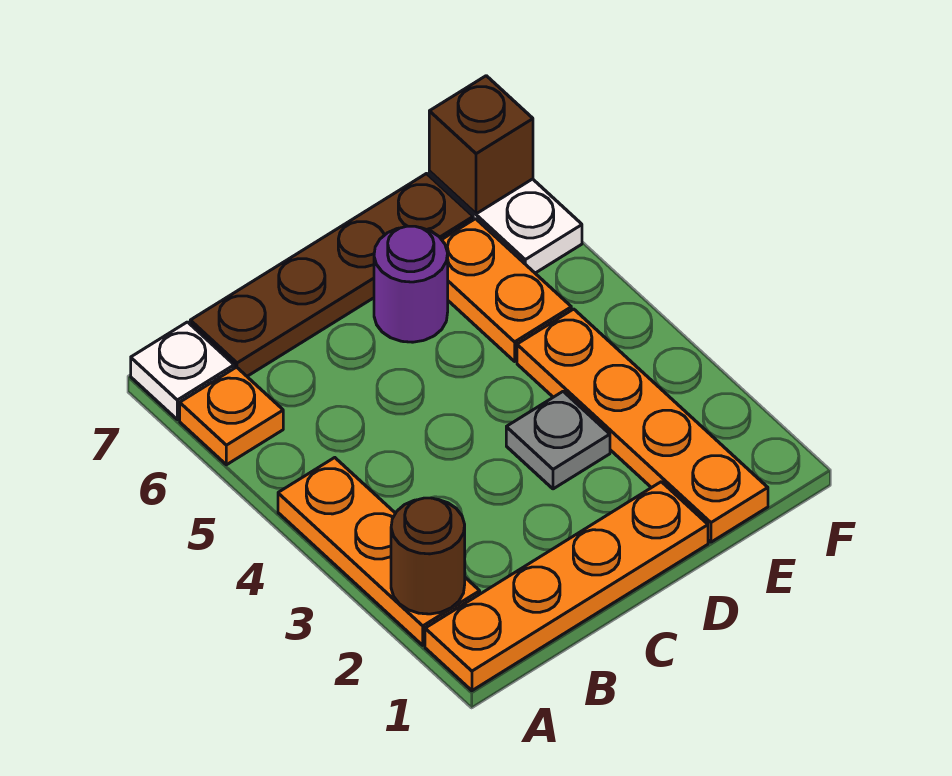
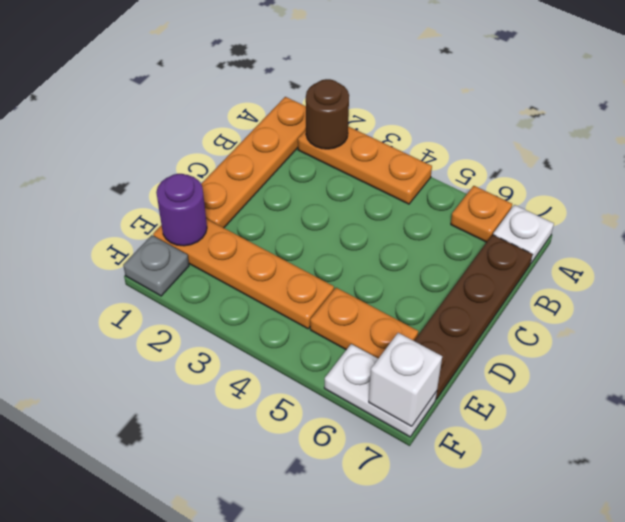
grey 1x1 plate [506,392,610,489] -> grey 1x1 plate moved to [123,235,189,296]
purple 1x1 round brick [374,226,448,342] -> purple 1x1 round brick moved to [156,174,207,246]
brown 1x1 brick [429,76,533,214] -> white 1x1 brick [369,333,442,426]

